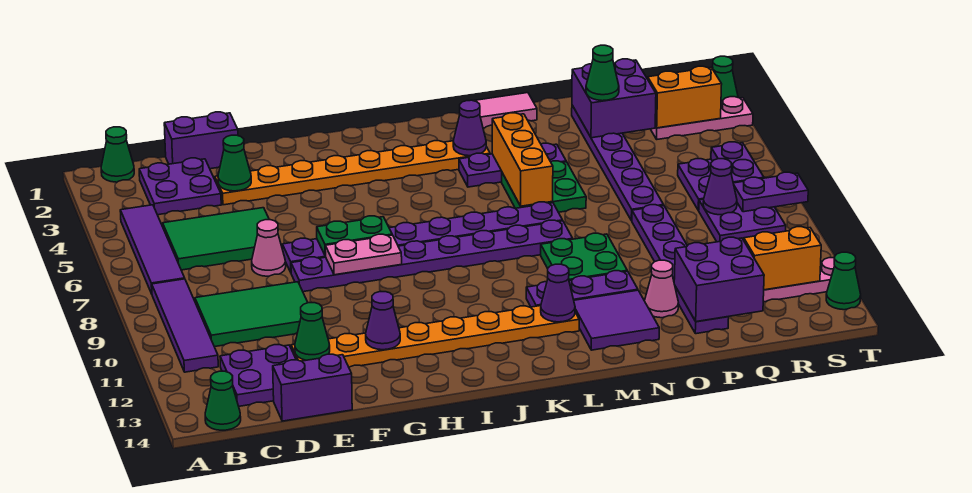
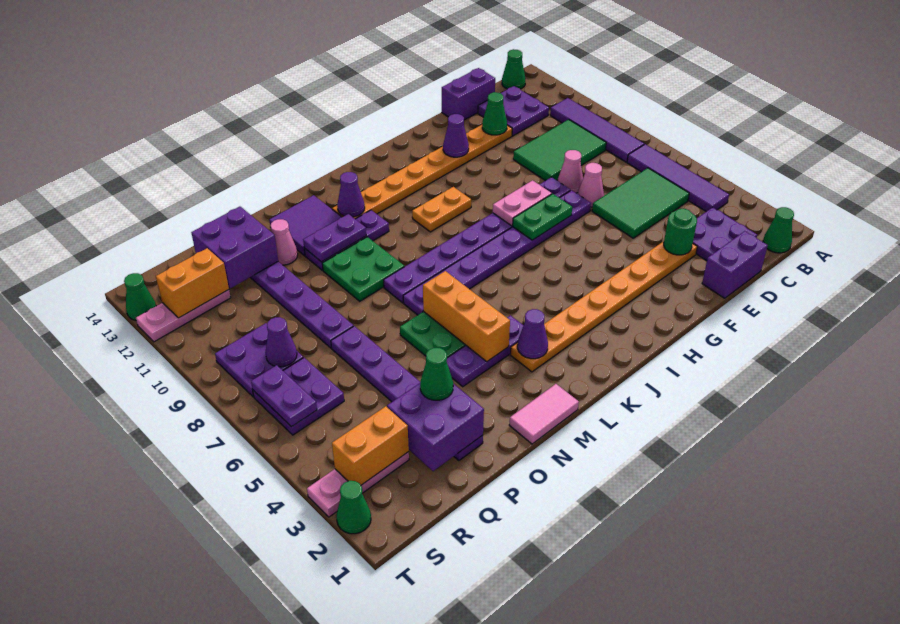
green 1x1 cone [218,135,251,191] -> green 1x1 round brick [664,209,697,255]
none -> pink 1x1 cone [558,150,583,193]
none -> orange 1x2 plate [412,187,471,232]
purple 1x2 plate [733,172,808,212] -> purple 1x2 plate moved to [303,214,366,262]

